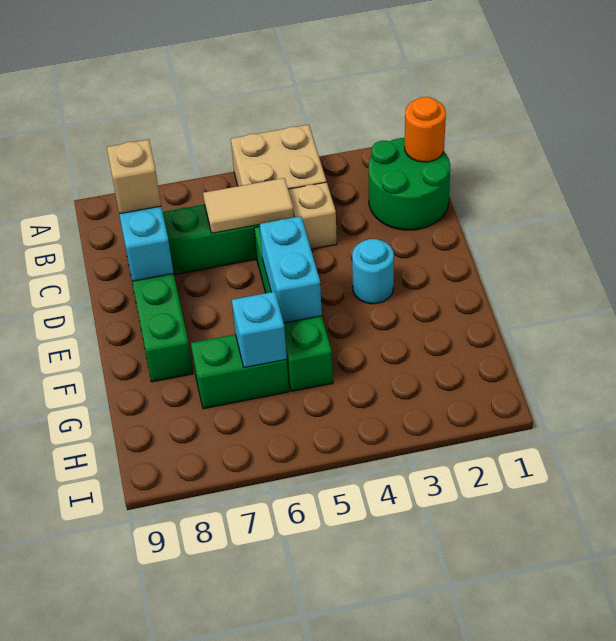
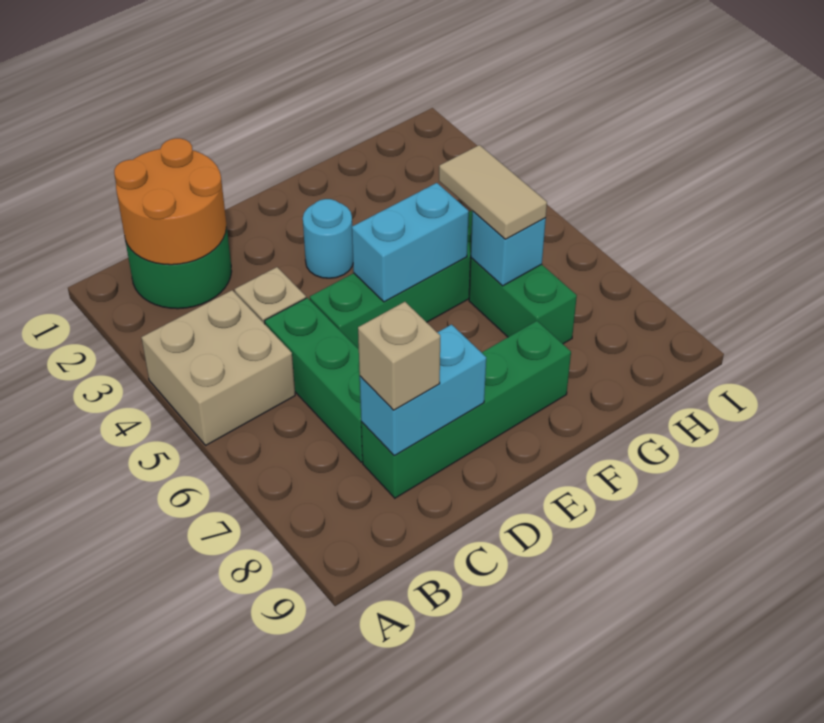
orange 1x1 round brick [405,97,446,162] -> orange 2x2 round brick [114,138,226,265]
tan 1x2 tile [203,178,294,233] -> tan 1x2 tile moved to [439,145,547,239]

